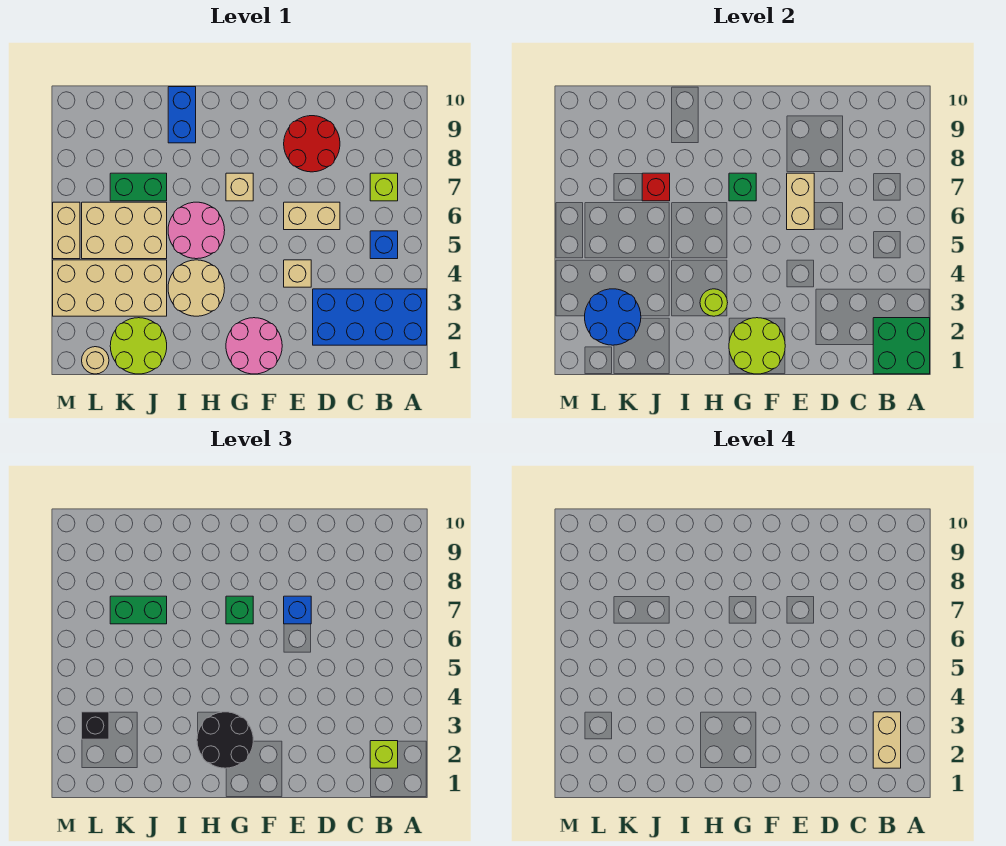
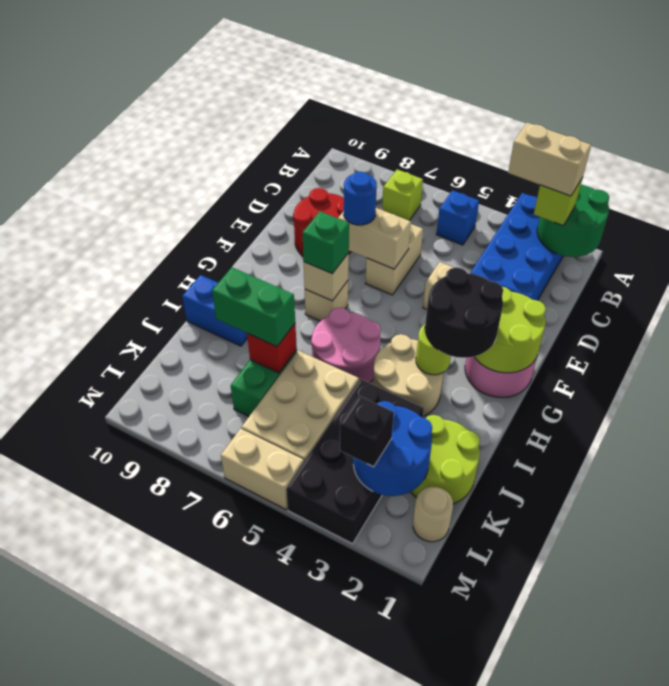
green 2x2 brick [873,318,930,374] -> green 2x2 round brick [537,185,609,257]
blue 1x1 brick [284,596,311,624] -> blue 1x1 round brick [344,172,377,225]
green 1x1 brick [729,173,756,201] -> tan 1x1 brick [304,253,349,301]
tan 2x4 brick [53,260,167,316] -> black 2x4 brick [286,379,424,544]
green 1x2 brick [110,596,167,624] -> green 1x2 brick turned to [212,267,295,347]

